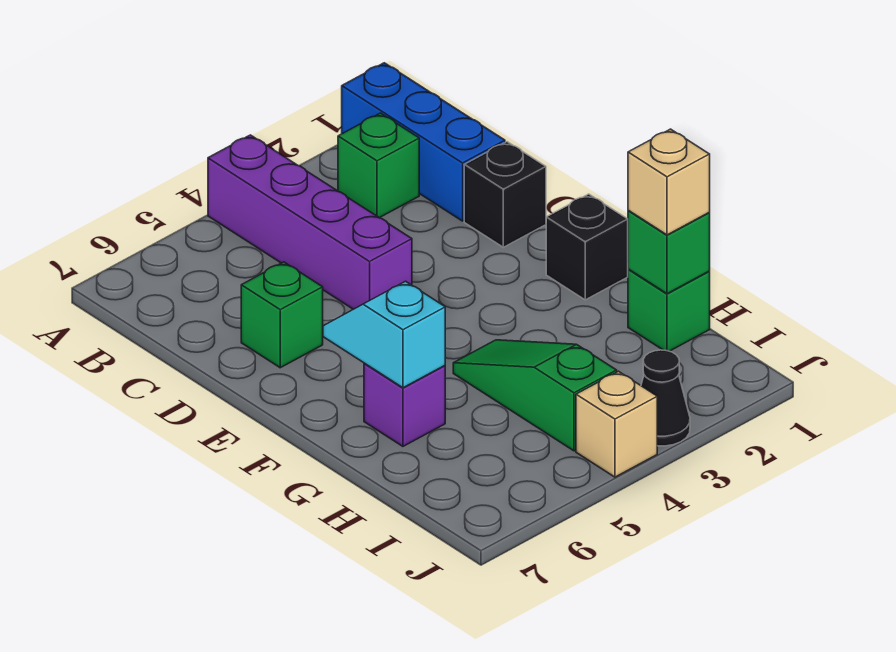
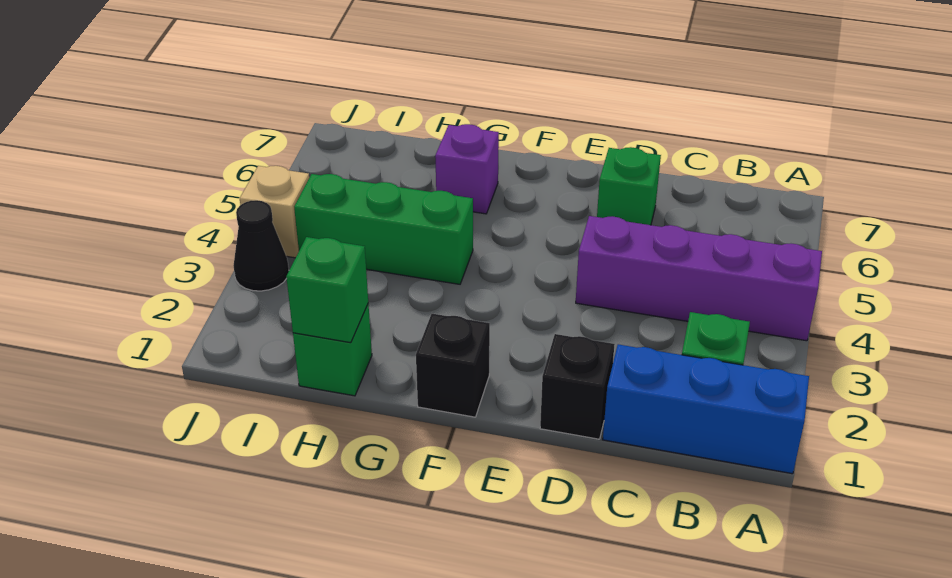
cyan 1x2 slope [323,281,445,388] -> none
green 1x3 slope [453,340,617,451] -> green 1x3 brick [294,174,473,284]
tan 1x1 brick [628,129,710,235] -> none

